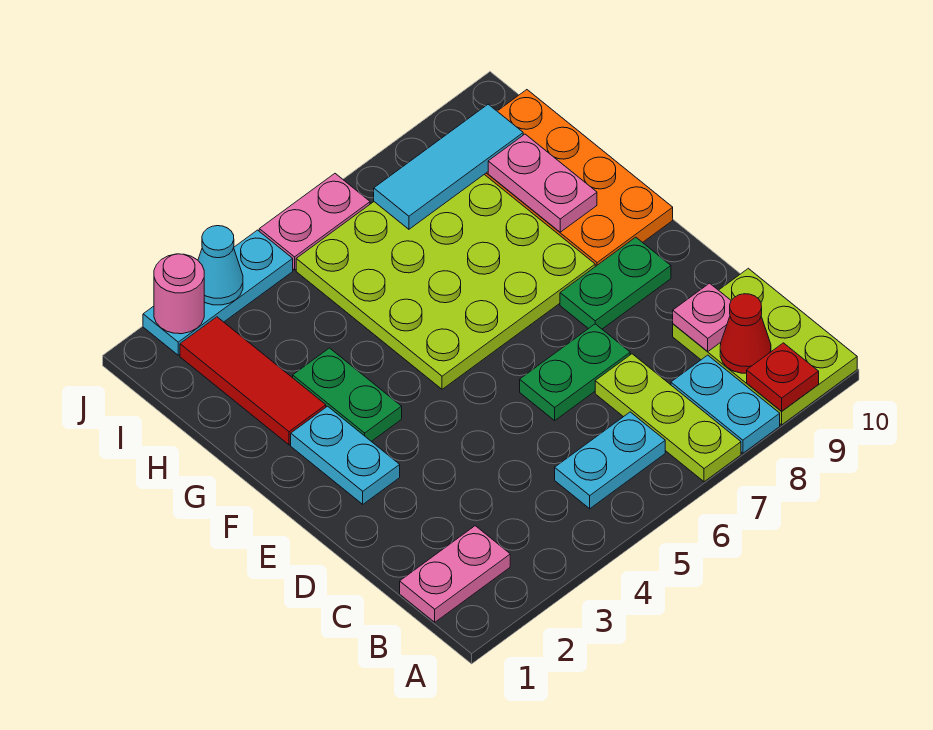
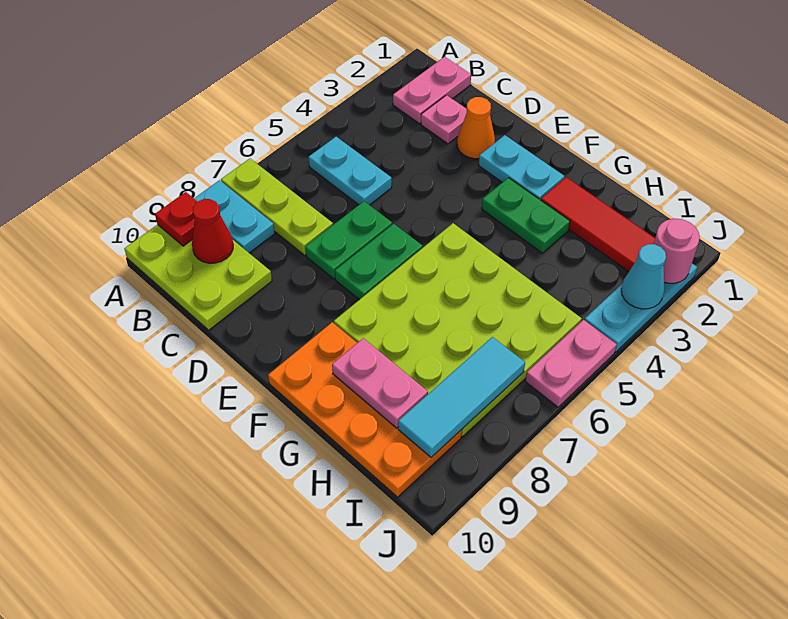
cyan 1x2 plate [555,412,665,509] -> cyan 1x2 plate turned to [309,137,392,205]
pink 1x1 plate [673,283,731,352] -> pink 1x1 plate moved to [421,95,467,144]
none -> orange 1x1 cone [457,97,495,159]
green 1x2 plate [560,237,671,329] -> green 1x2 plate moved to [335,224,423,300]

